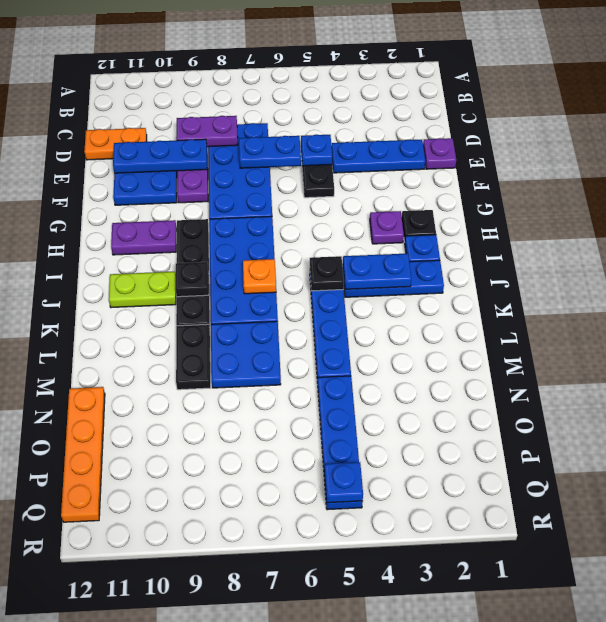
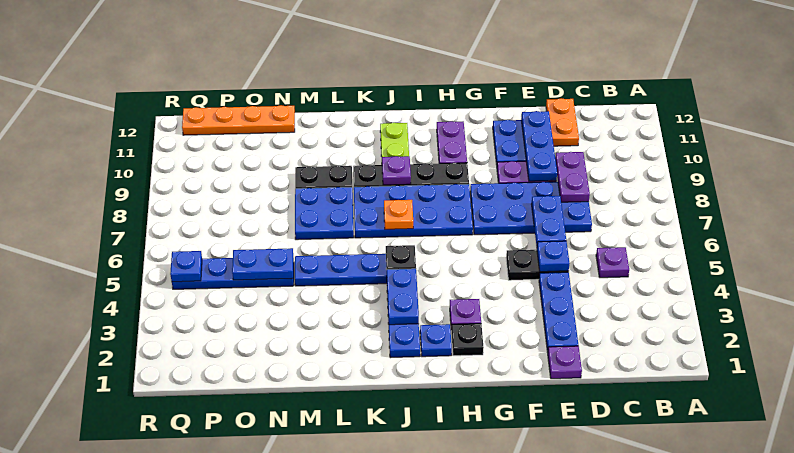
none -> purple 1x1 plate [596,247,629,278]
black 1x1 plate [175,262,209,297] -> purple 1x1 plate [382,156,411,185]
none -> blue 1x2 plate [232,248,293,280]

